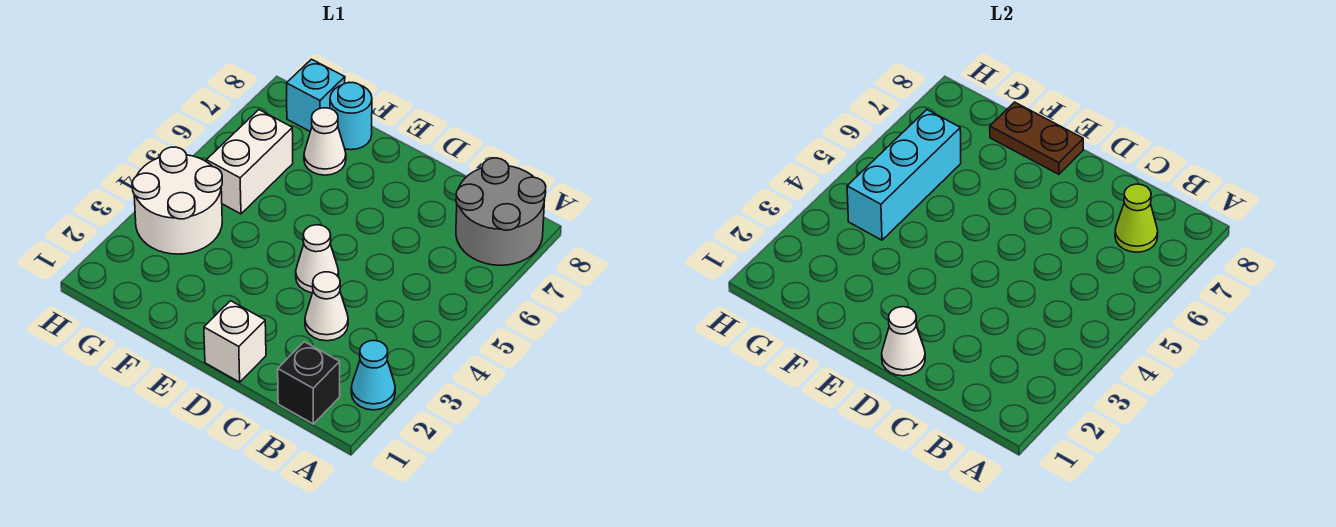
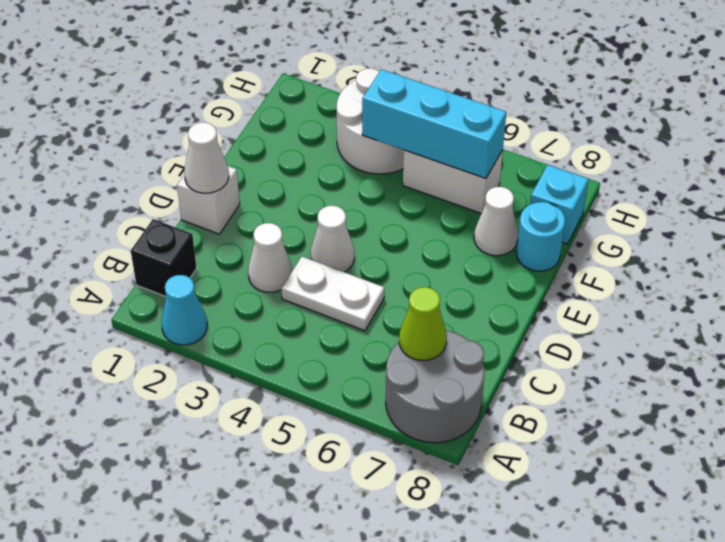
none -> white 1x2 plate [282,257,384,331]
brown 1x2 plate [990,102,1083,174] -> none

